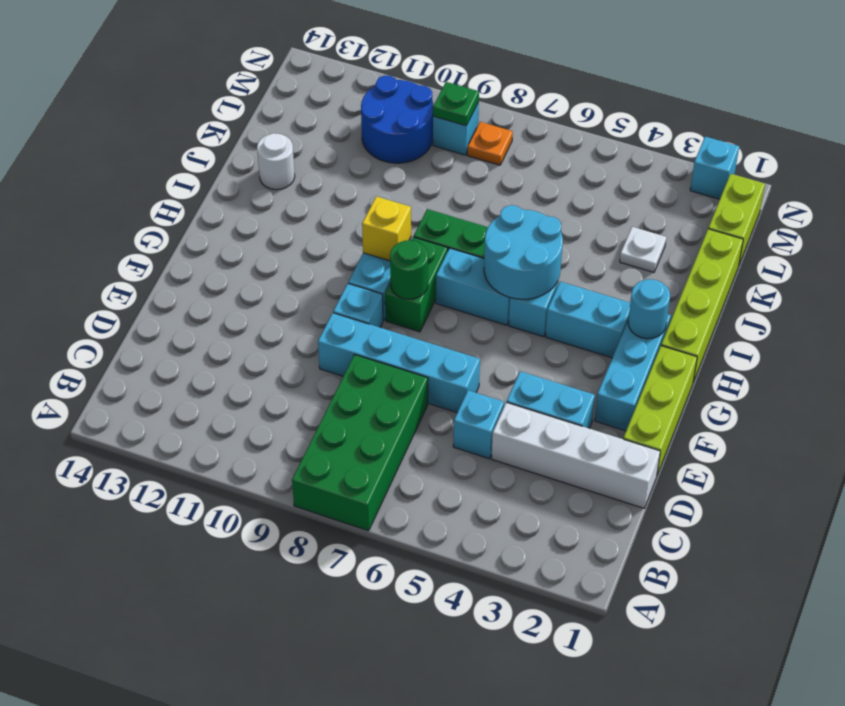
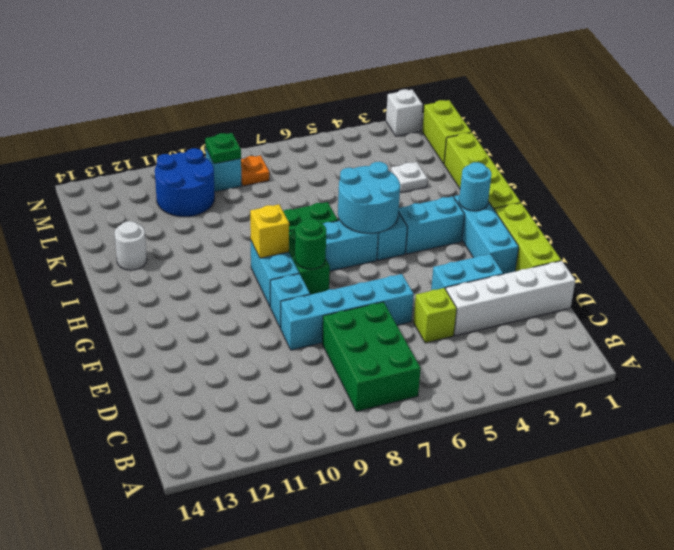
green 2x4 brick [292,355,428,531] -> green 2x3 brick [322,302,421,412]
cyan 1x1 brick [453,390,504,459] -> lime 1x1 brick [413,288,457,343]
cyan 1x1 brick [690,137,739,199] -> white 1x1 brick [386,89,423,136]

